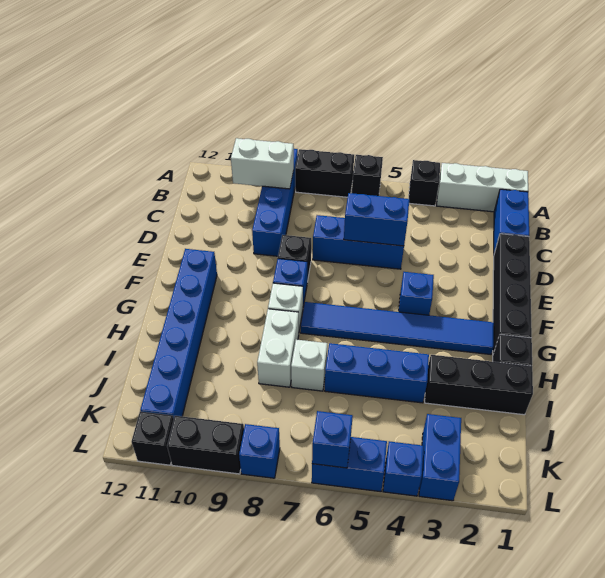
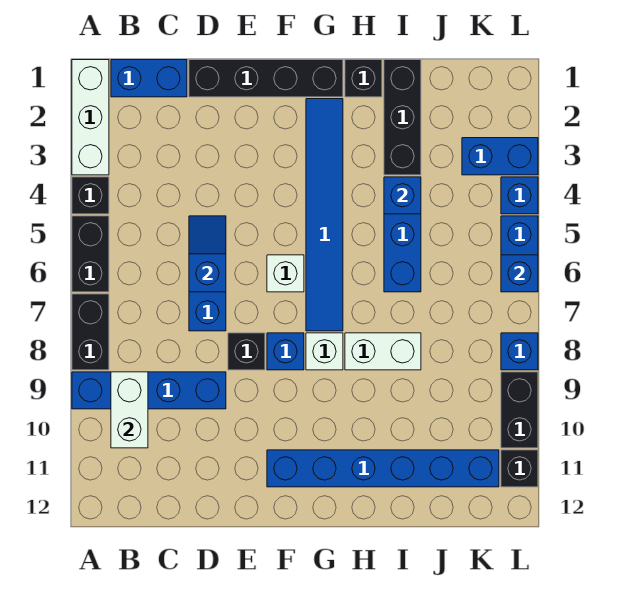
black 1x1 brick [352,155,383,196] -> black 1x2 brick [72,216,109,292]
blue 1x2 brick [344,193,409,246] -> blue 1x2 slope [189,216,226,292]
blue 1x1 brick [399,272,434,315] -> blue 1x1 brick moved to [384,177,421,214]
white 1x1 brick [291,340,327,391] -> white 1x1 brick moved to [267,255,304,292]

